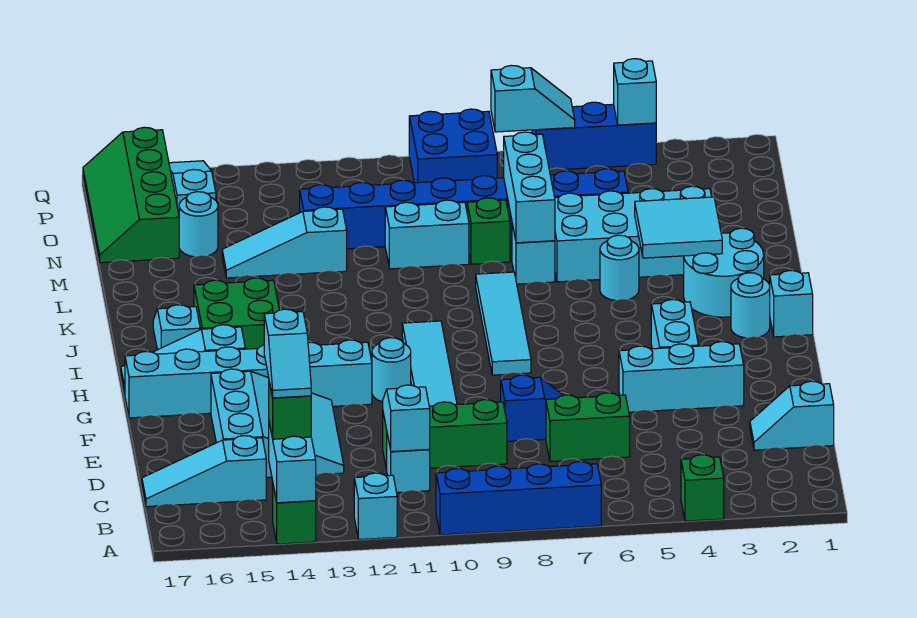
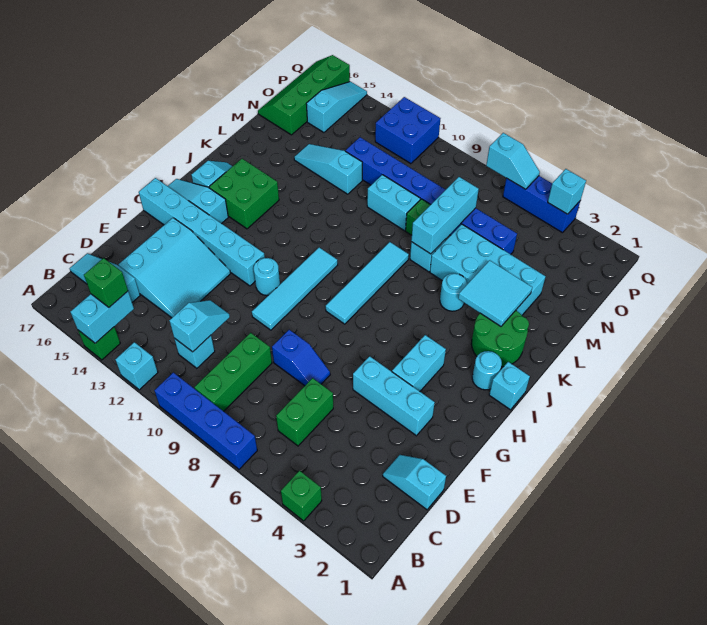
cyan 1x2 slope [264,309,311,398] -> none
green 1x2 brick [546,393,630,462] -> green 1x2 brick turned to [276,378,333,446]
green 1x3 brick [383,400,507,470] -> green 1x3 brick turned to [195,333,272,411]
cyan 2x2 round brick [684,228,764,317] -> green 2x2 round brick [472,310,529,367]
cyan 1x1 round brick [179,192,218,257] -> none
blue 2x2 brick [409,109,497,183] -> blue 2x2 brick moved to [375,97,440,164]

